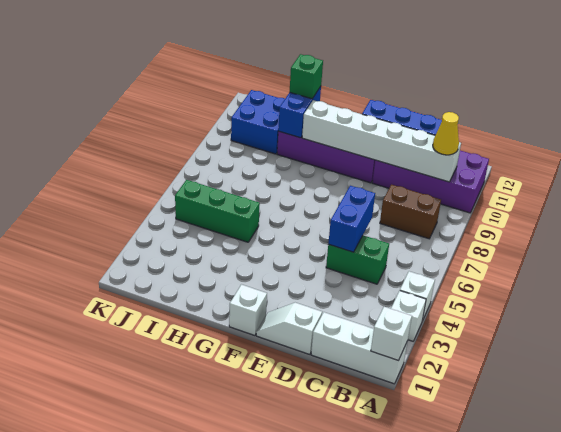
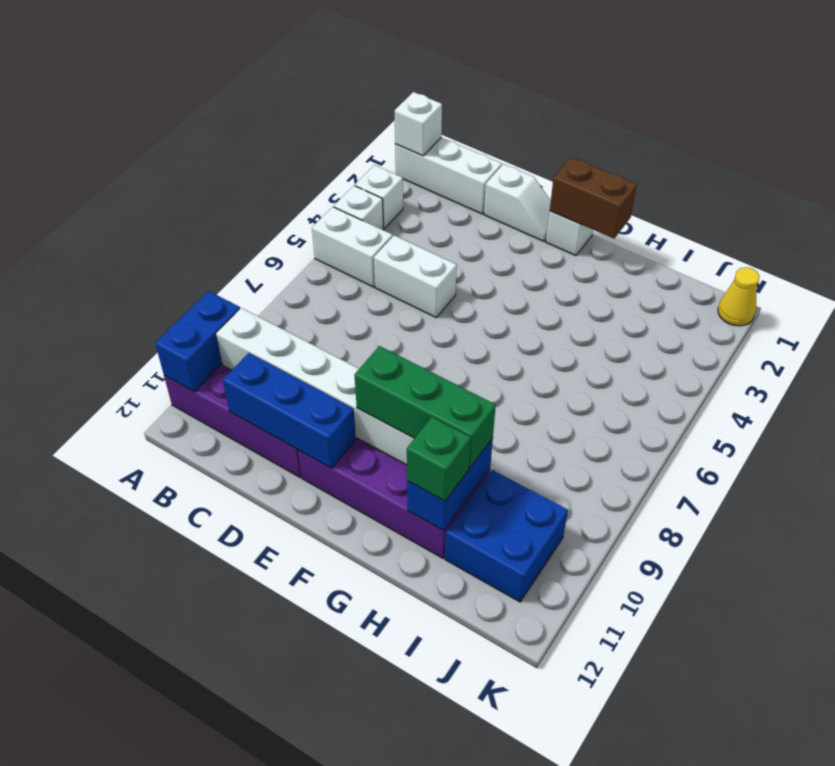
none -> white 1x2 brick [312,207,393,287]
brown 1x2 brick [380,185,441,239] -> brown 1x2 brick moved to [550,157,637,238]
yellow 1x1 cone [433,112,459,155] -> yellow 1x1 cone moved to [718,267,760,326]
green 1x2 brick [326,235,389,284] -> white 1x2 brick [374,235,457,317]
blue 1x2 brick [328,186,375,252] -> blue 1x2 brick moved to [155,291,240,392]
green 1x3 brick [175,180,260,242] -> green 1x3 brick moved to [354,346,496,468]

